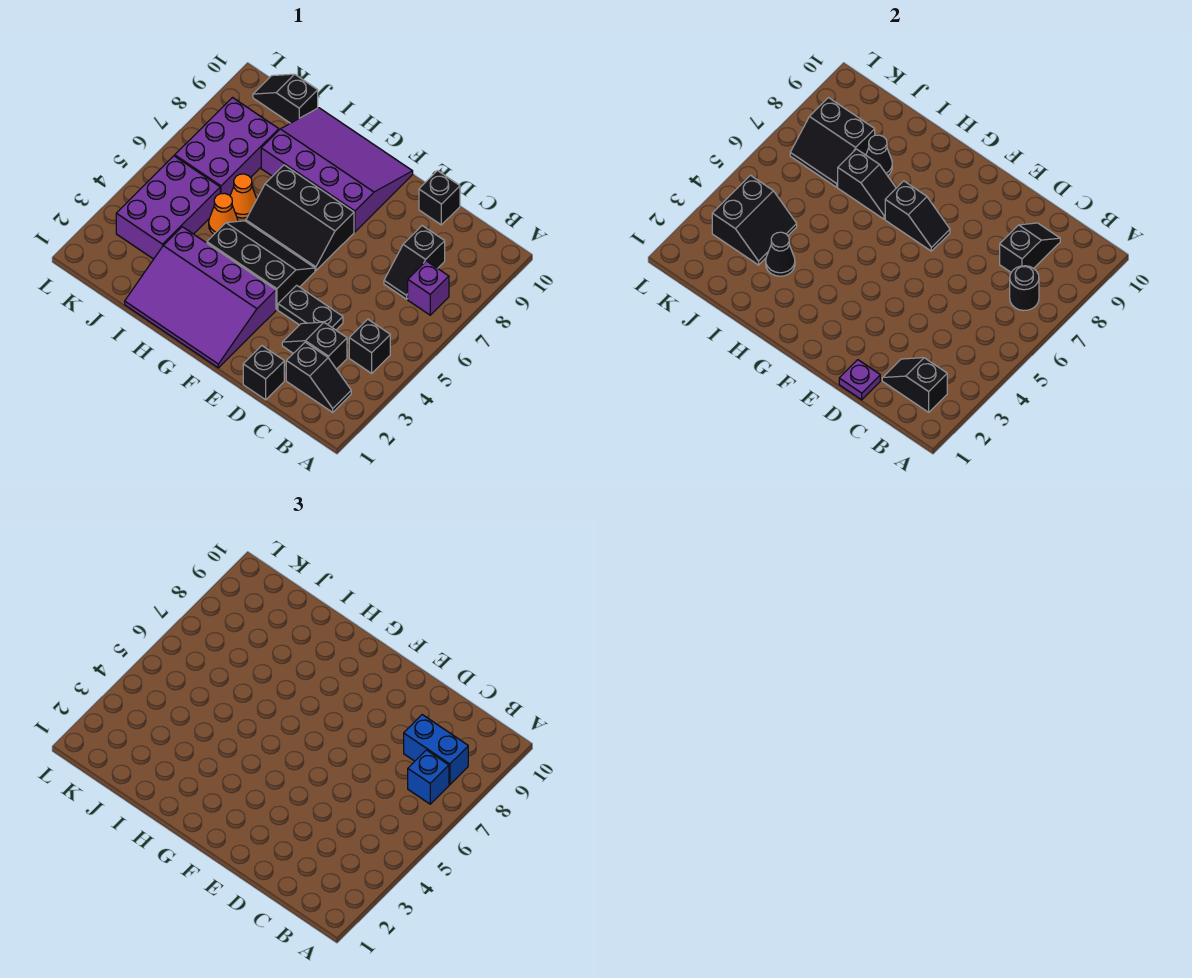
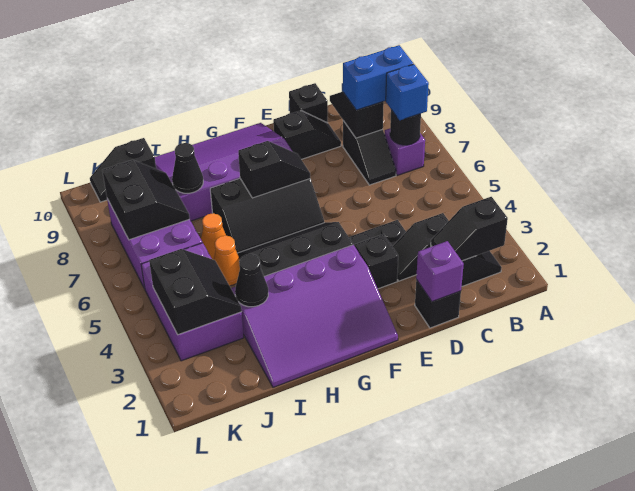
black 1x1 brick [349,319,390,373] -> black 1x1 brick moved to [355,234,398,289]
purple 1x1 plate [839,360,880,400] -> purple 1x1 brick [416,241,464,302]
black 1x2 slope [838,149,896,219] -> black 1x2 slope moved to [273,111,341,159]
black 2x2 slope [790,98,875,187] -> black 2x2 slope turned to [102,160,190,240]

